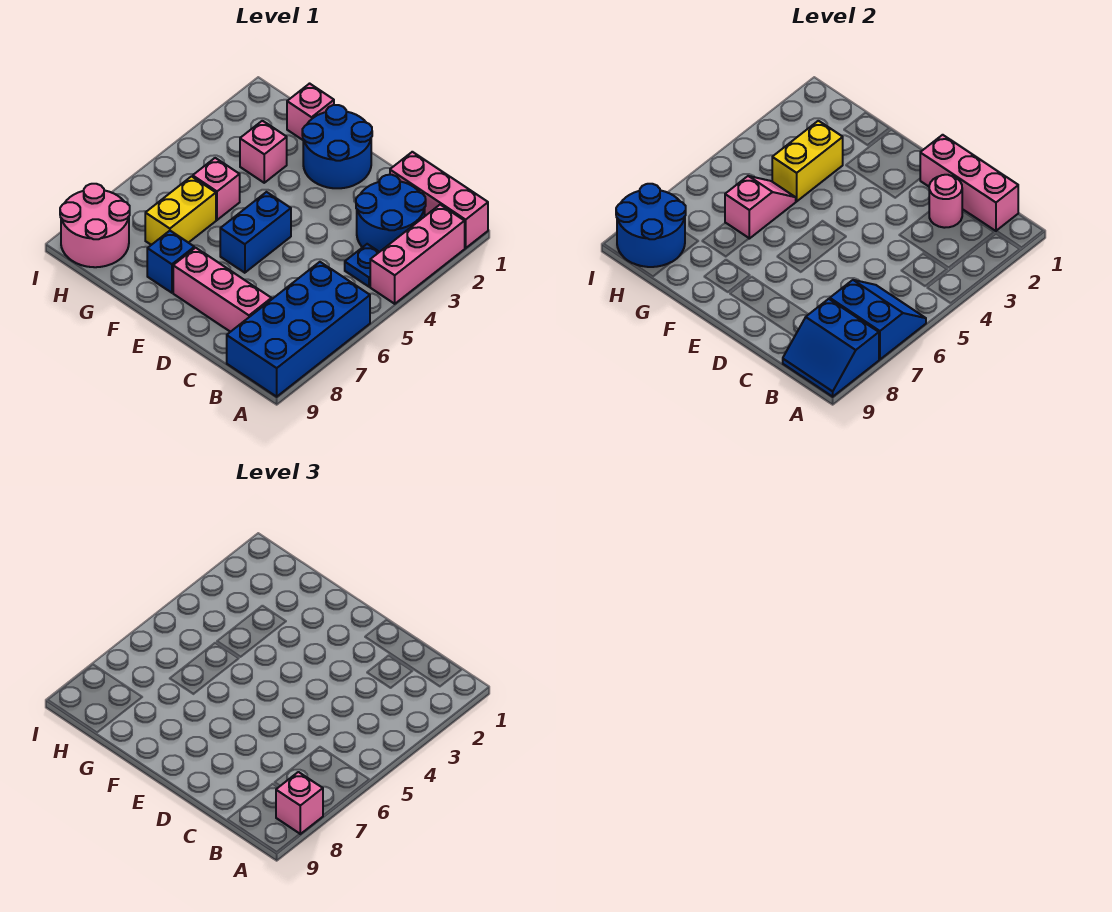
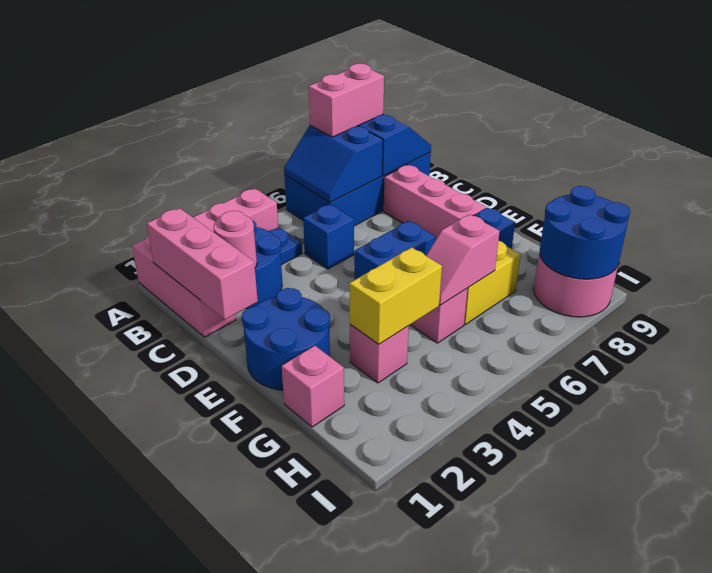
pink 1x1 brick [276,772,323,834] -> pink 1x2 brick [309,64,384,137]
none -> blue 1x1 brick [303,204,354,269]

